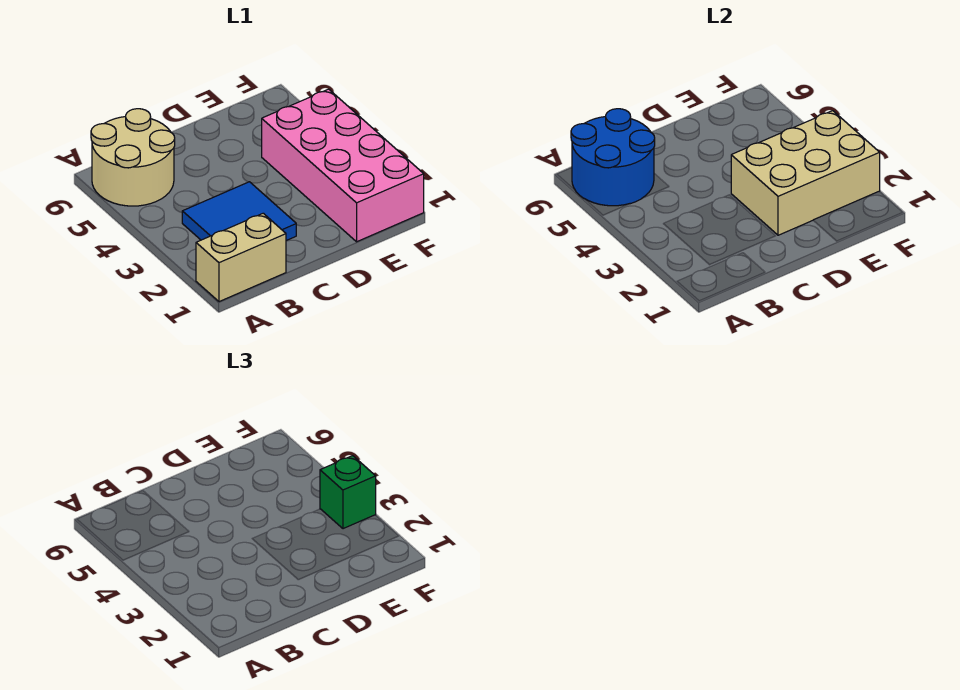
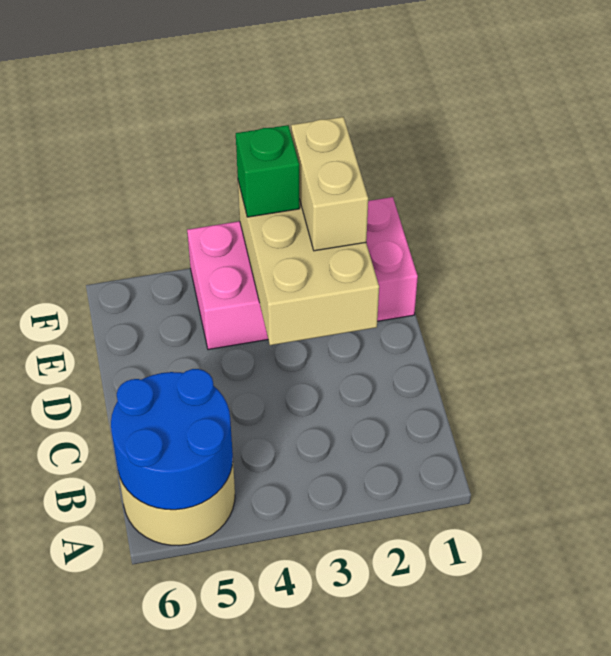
tan 1x2 brick [196,213,286,302] -> tan 1x2 brick moved to [291,117,368,251]
blue 2x2 tile [182,182,296,241] -> none

